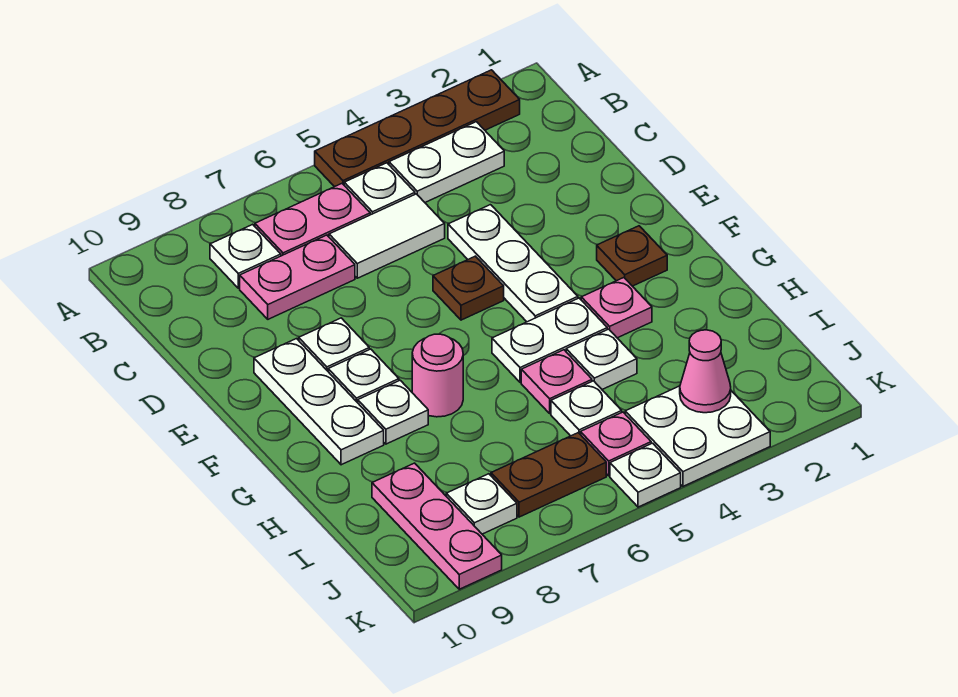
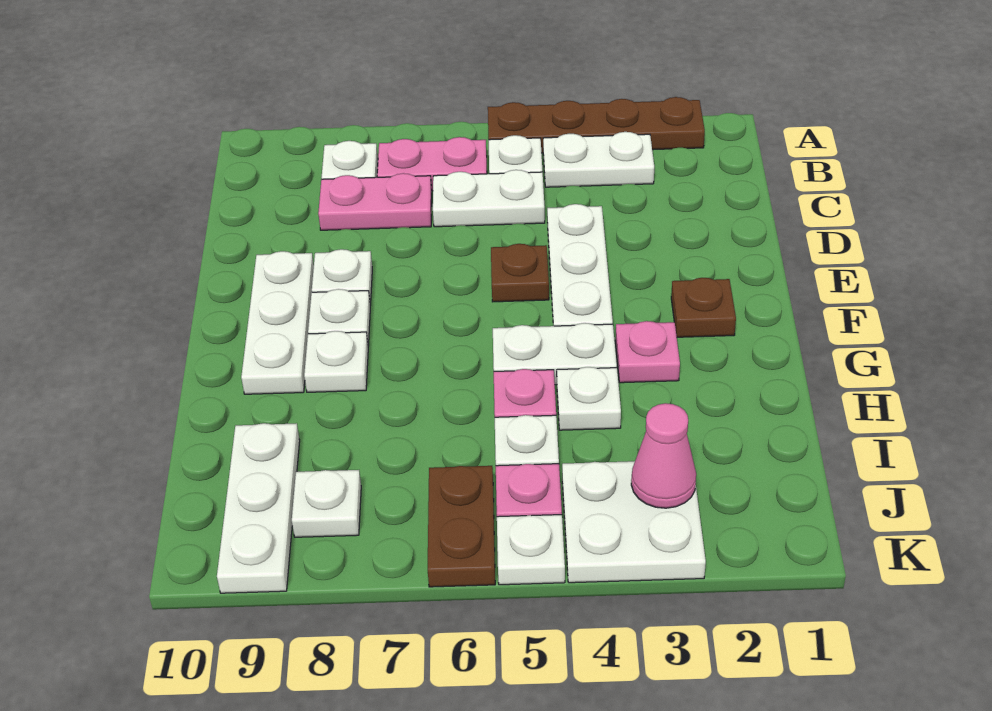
white 1x2 tile [329,194,445,278] -> white 1x2 plate [433,170,545,227]
pink 1x1 round brick [412,334,463,417] -> none
pink 1x3 plate [372,463,502,589] -> white 1x3 plate [217,423,300,593]
brown 1x2 plate [491,433,606,517] -> brown 1x2 plate turned to [428,466,495,587]

